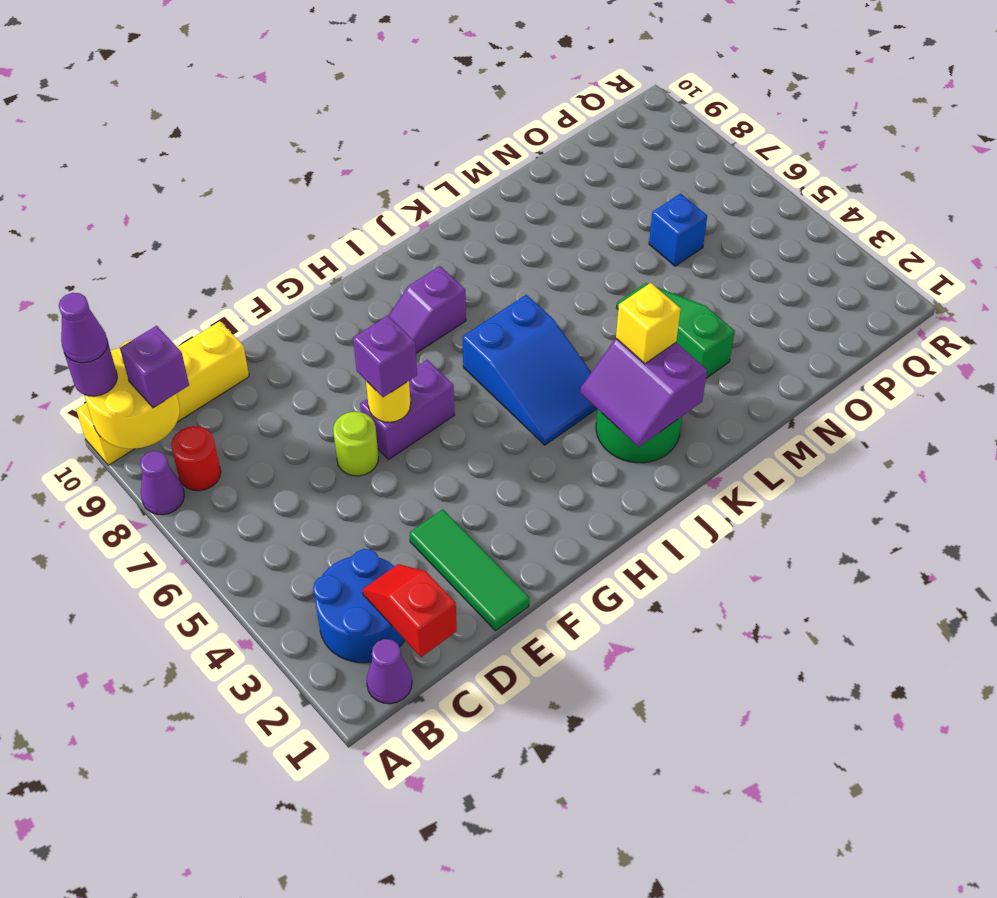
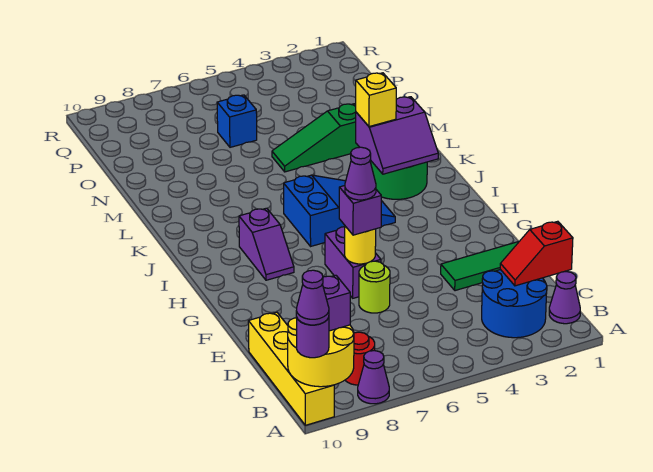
none -> purple 1x1 cone [345,147,376,200]

